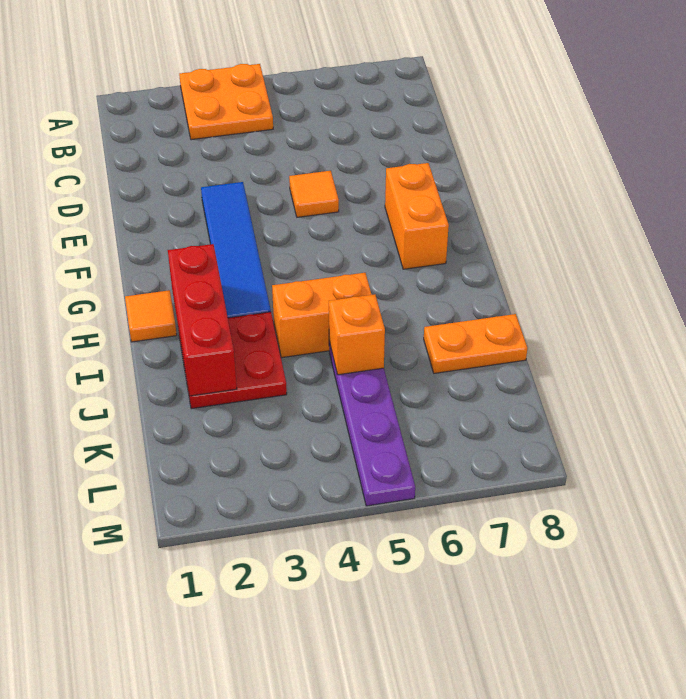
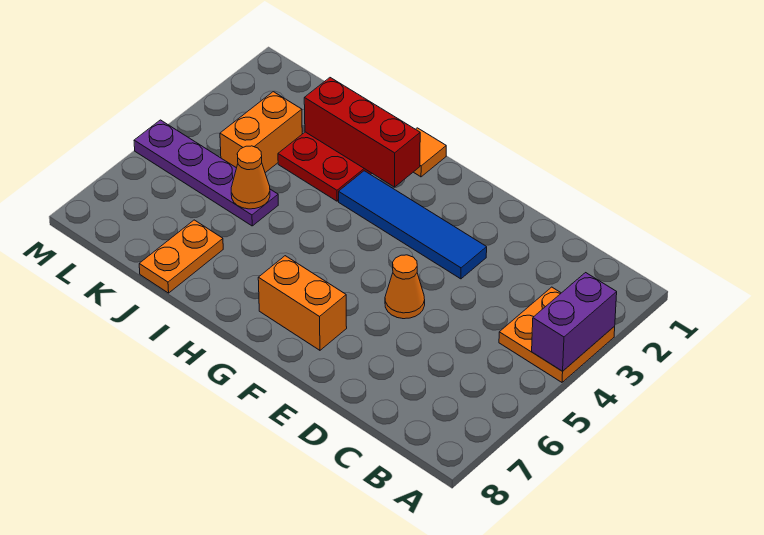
none -> purple 1x2 brick [532,273,617,371]
orange 1x1 tile [289,171,339,217] -> orange 1x1 cone [385,255,425,319]
orange 1x2 brick [272,273,372,358] -> orange 1x2 brick moved to [220,92,302,173]
orange 1x1 brick [329,294,385,375] -> orange 1x1 cone [231,146,270,209]

